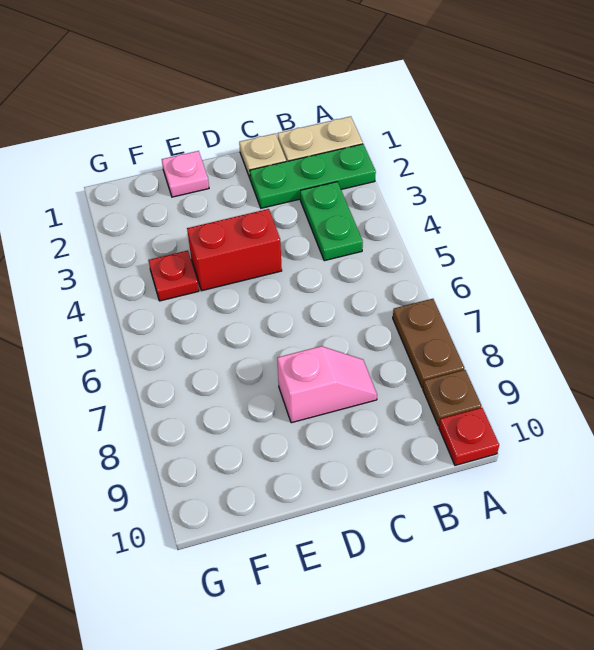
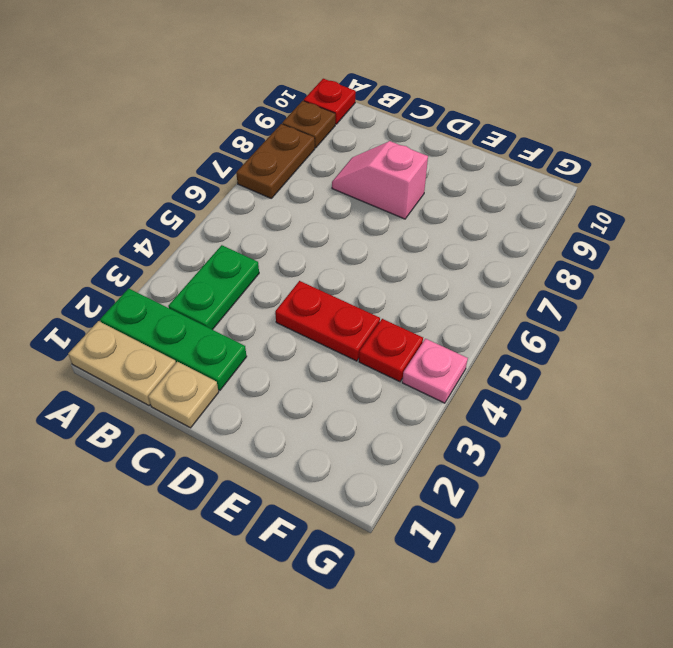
red 1x2 brick [187,209,282,291] -> red 1x2 plate [275,281,380,361]
pink 1x1 plate [162,151,209,197] -> pink 1x1 plate moved to [402,339,468,403]

